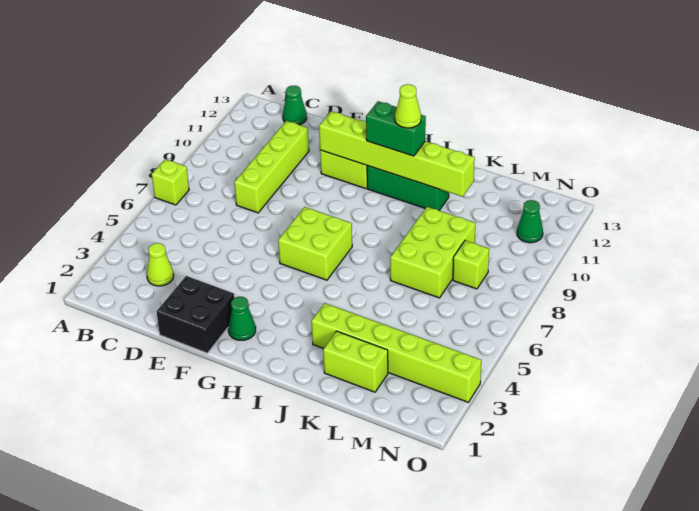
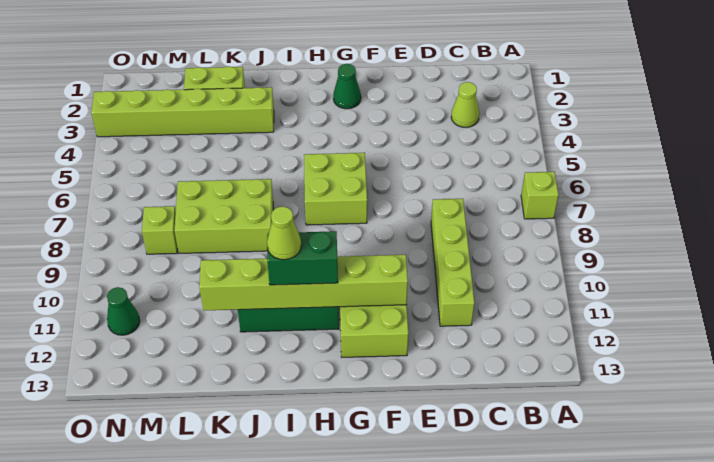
green 1x1 cone [283,86,307,125] -> none
black 2x2 brick [156,276,234,353] -> none
lime 2x3 brick [390,207,476,298] -> lime 2x3 brick turned to [175,179,273,253]

